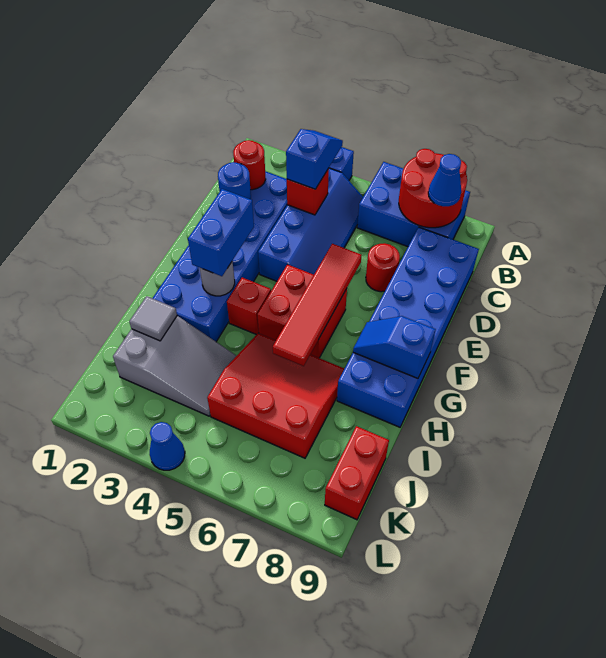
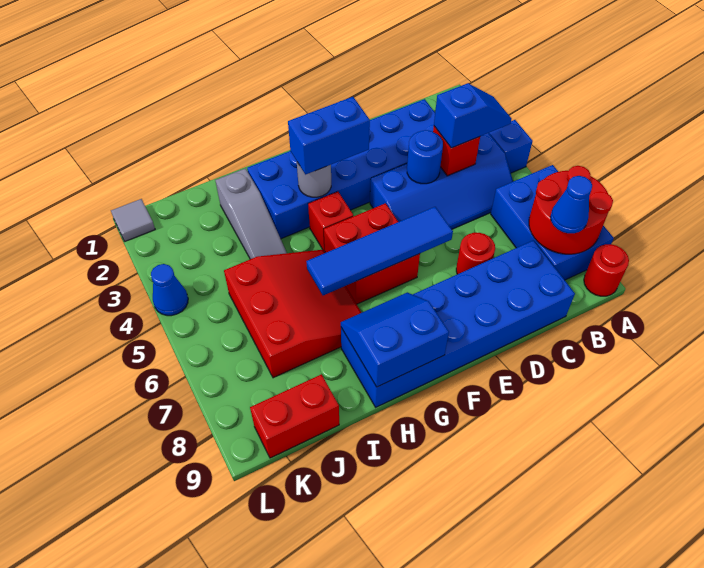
red 1x1 round brick [233,140,266,190] -> red 1x1 round brick moved to [584,244,629,296]
blue 1x1 round brick [218,162,251,199] -> blue 1x1 round brick moved to [407,130,443,184]
red 1x4 tile [273,244,362,366] -> blue 1x4 tile [306,207,453,295]
blue 1x2 slope [353,316,436,378] -> blue 2x2 slope [341,292,449,387]
grey 2x3 slope [113,316,236,416] -> grey 1x3 slope [215,168,287,259]
grey 1x1 tile [129,296,177,341] -> grey 1x1 tile moved to [111,199,155,241]

